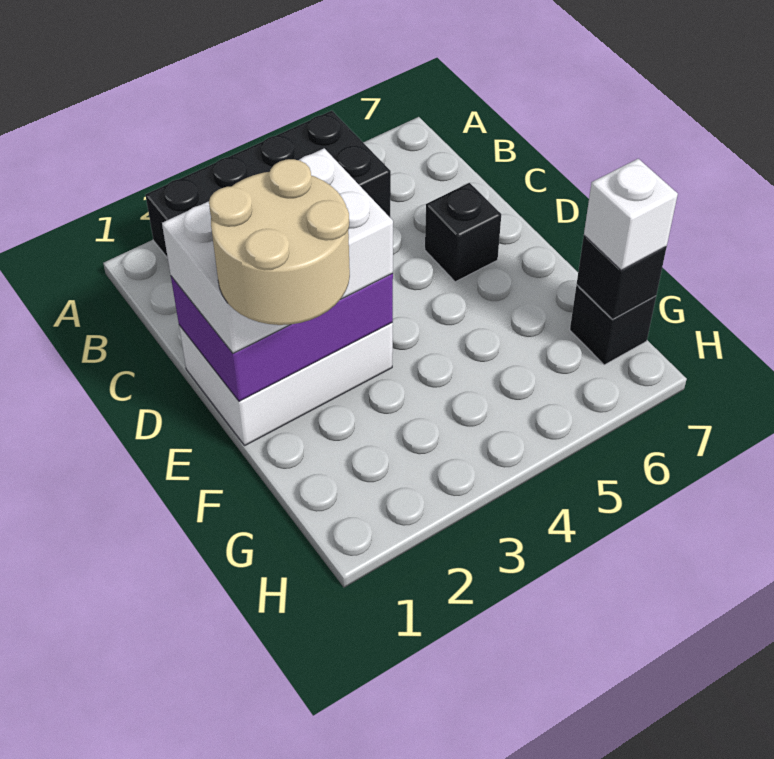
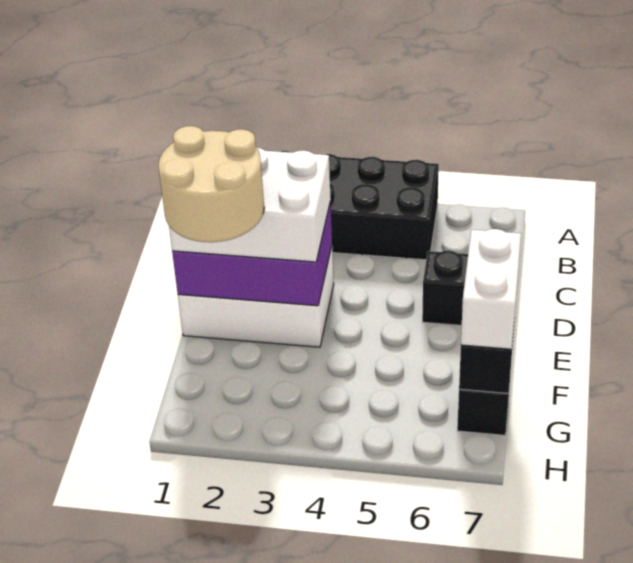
white 1x1 brick [584,159,678,271] -> white 1x2 brick [461,229,521,349]

